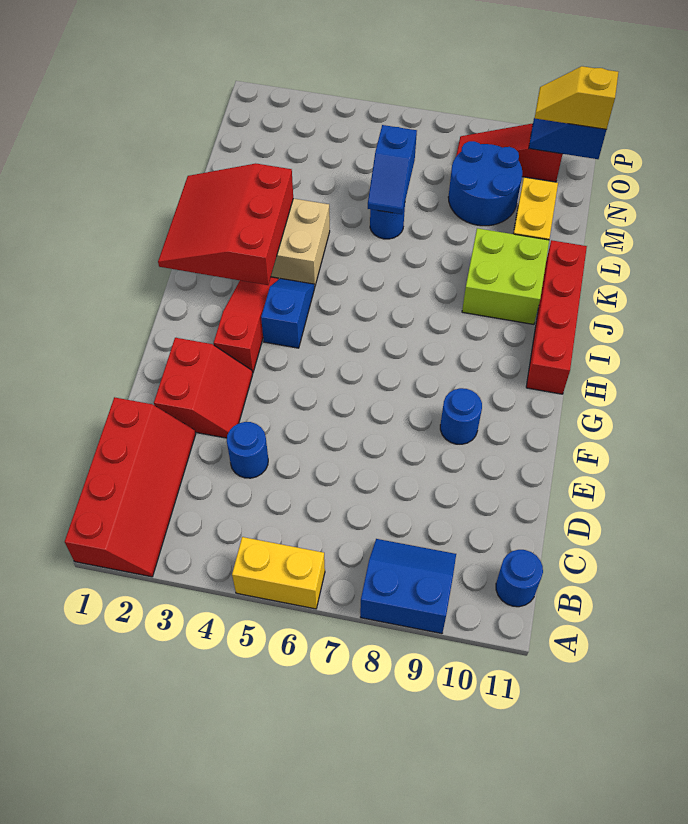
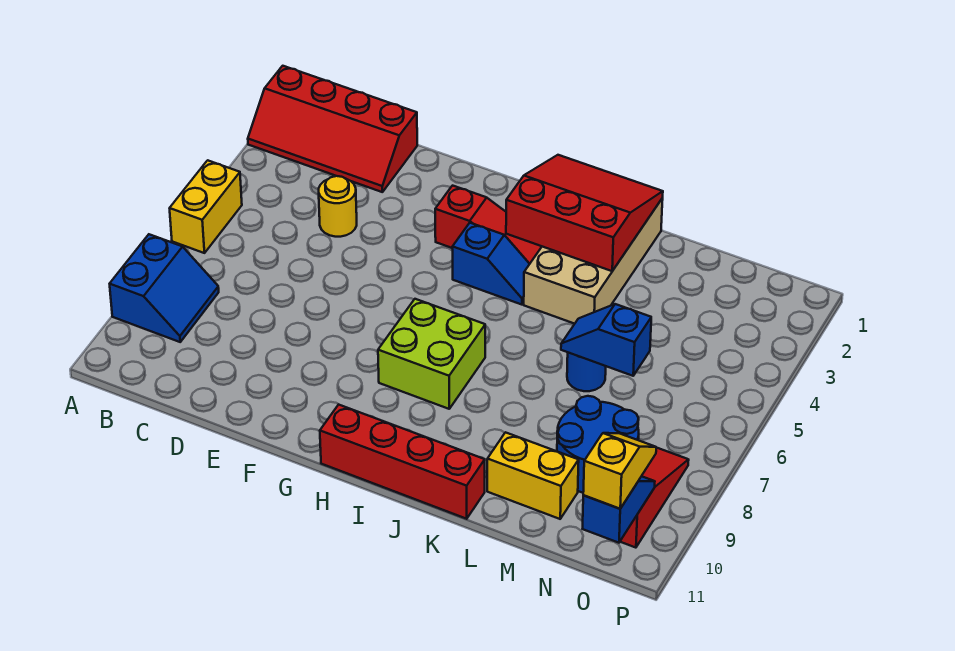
blue 1x1 round brick [496,550,543,607] -> none
blue 1x1 round brick [227,422,268,478] -> yellow 1x1 round brick [319,176,357,237]
red 2x2 slope [154,338,253,438] -> none
blue 1x1 round brick [440,388,482,444] -> none
lime 2x2 brick [462,228,549,324] -> lime 2x2 brick moved to [378,299,485,409]

